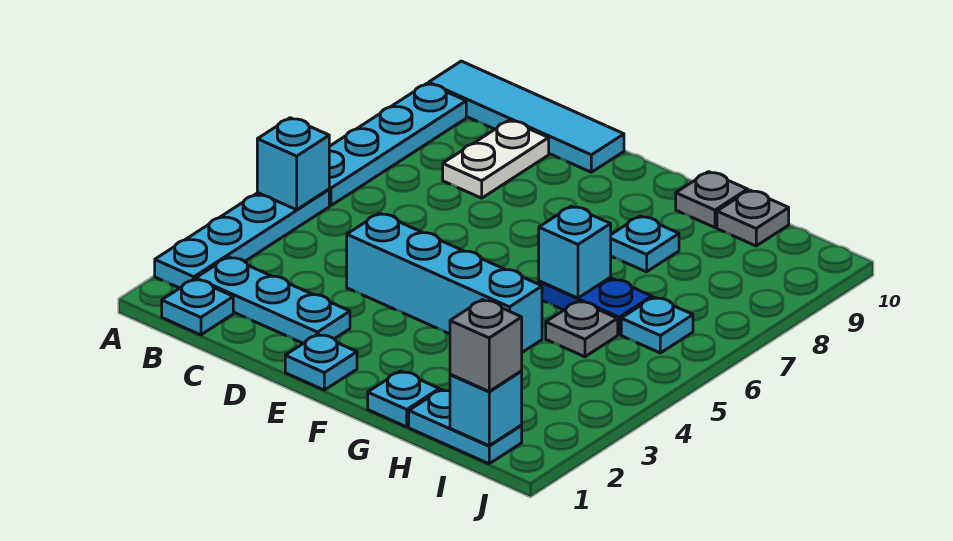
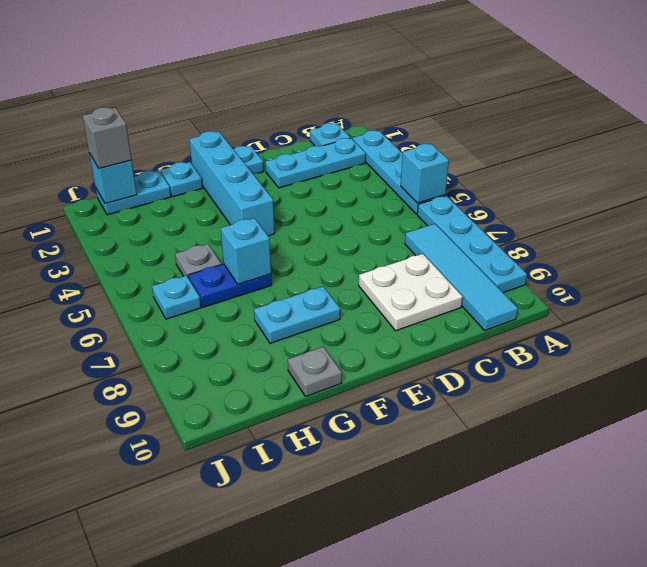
cyan 1x4 tile [429,61,624,172] -> cyan 1x4 tile turned to [405,224,518,330]
white 1x2 plate [443,120,549,198] -> white 2x2 plate [359,254,463,331]
cyan 1x4 brick [347,213,542,352] -> cyan 1x4 brick turned to [189,131,275,236]
cyan 1x1 plate [611,216,679,272] -> cyan 1x2 plate [254,287,340,343]
grey 1x1 plate [717,190,789,246] -> none

